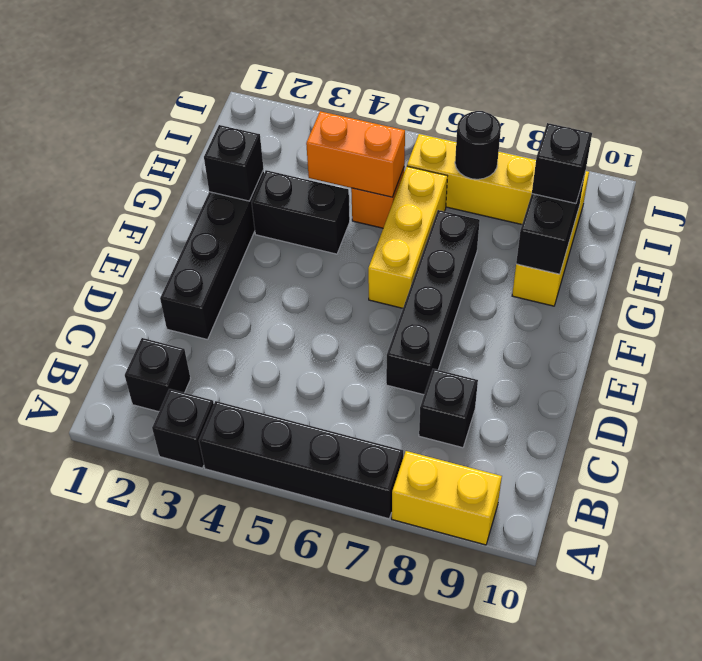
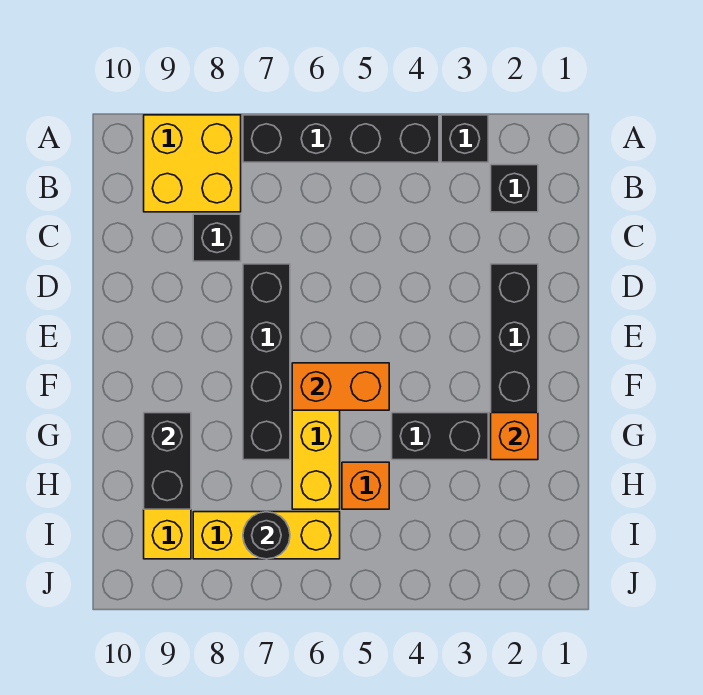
yellow 1x2 brick [392,451,502,545] -> yellow 2x2 brick [144,115,241,212]
black 1x1 brick [204,125,264,201] -> orange 1x1 brick [491,413,538,460]
orange 1x2 brick [306,111,405,197] -> orange 1x2 brick moved to [292,363,389,410]
black 1x1 brick [532,123,592,203] -> none

